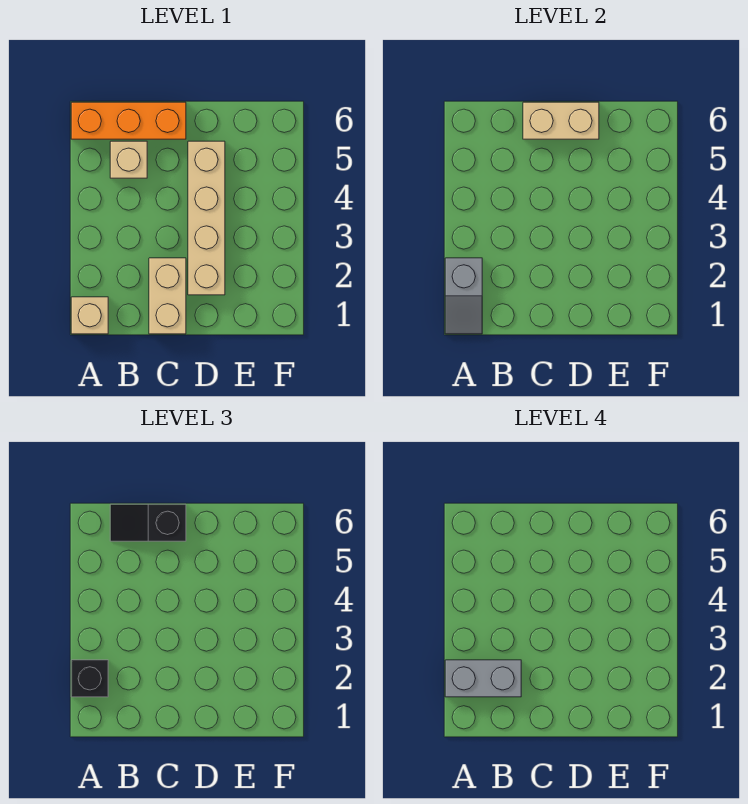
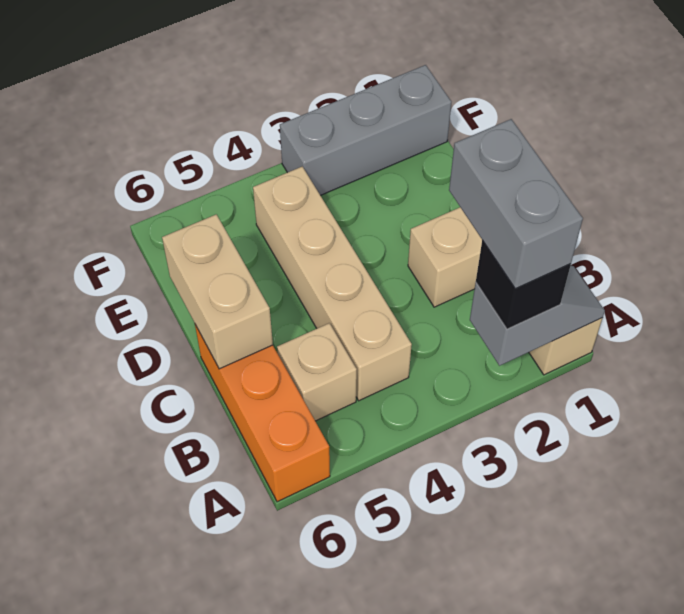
black 1x2 slope [110,504,186,541] -> none
tan 1x4 brick [188,141,225,295] -> tan 1x4 brick turned to [253,167,412,401]
none -> grey 1x3 brick [280,65,451,195]

